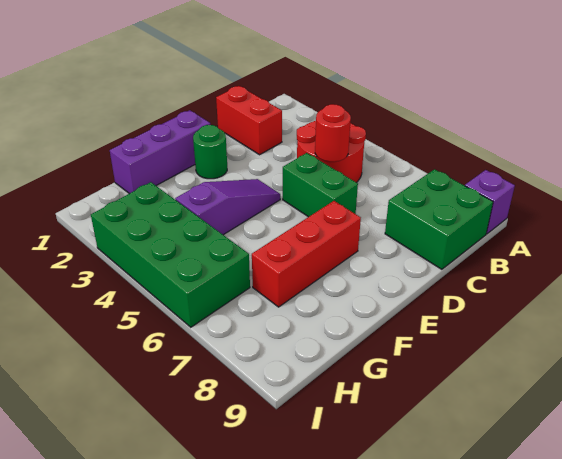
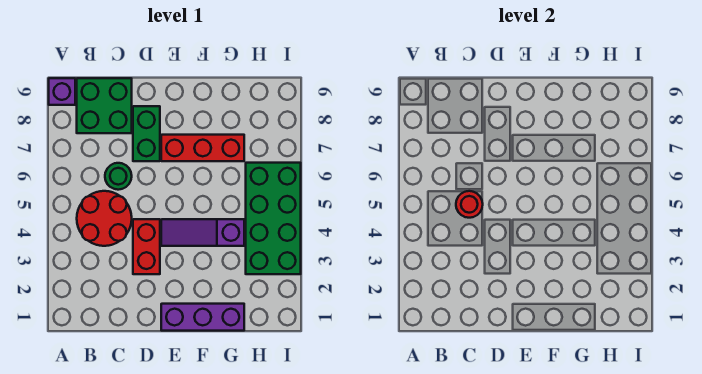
red 1x2 brick [216,86,282,155] -> red 1x2 brick moved to [133,219,160,274]
green 1x2 brick [283,153,358,217] -> green 1x2 brick moved to [133,106,160,161]
green 1x1 round brick [193,125,227,179] -> green 1x1 round brick moved to [105,163,132,190]

